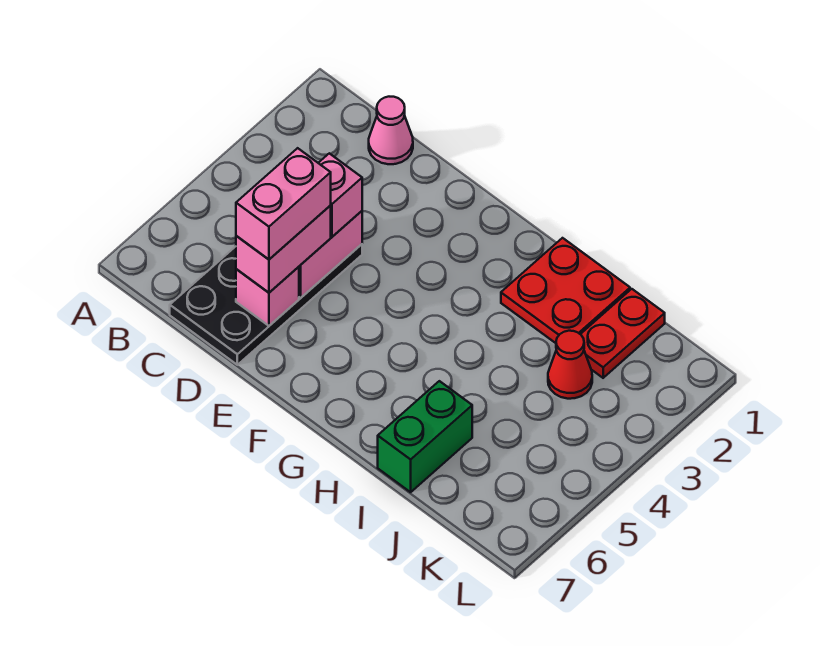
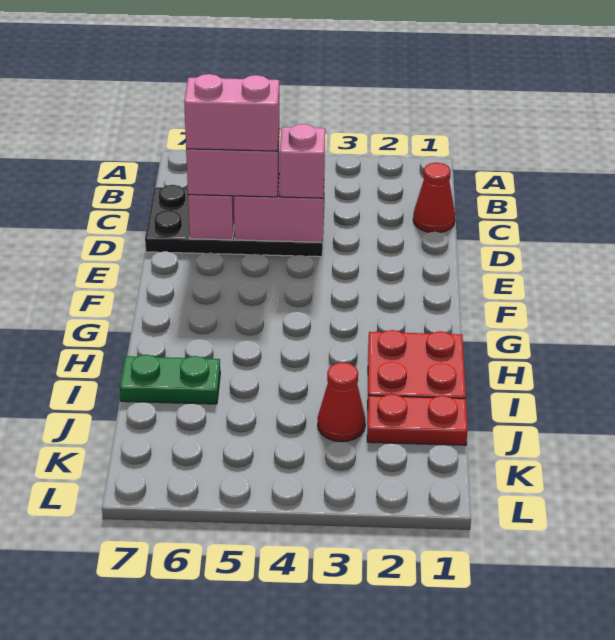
pink 1x1 cone [369,97,413,164] -> red 1x1 cone [413,163,455,233]
green 1x2 brick [378,381,472,492] -> green 1x2 plate [120,355,220,404]

